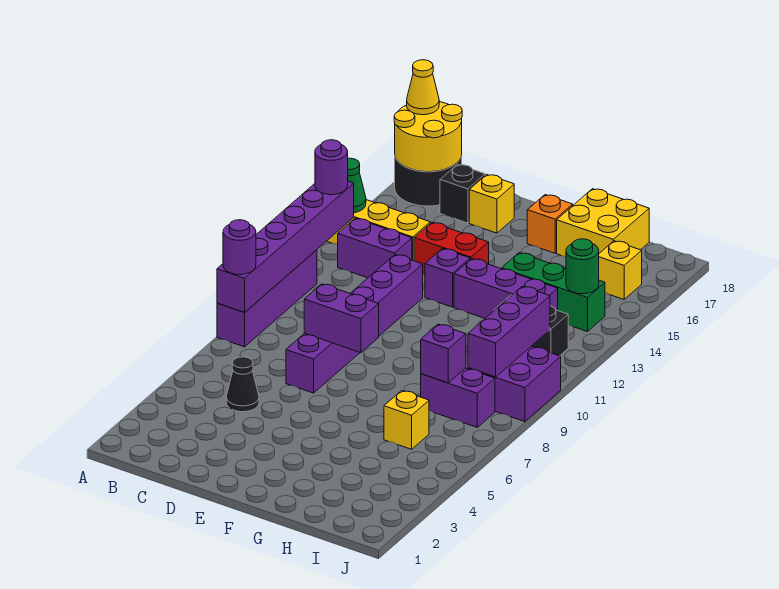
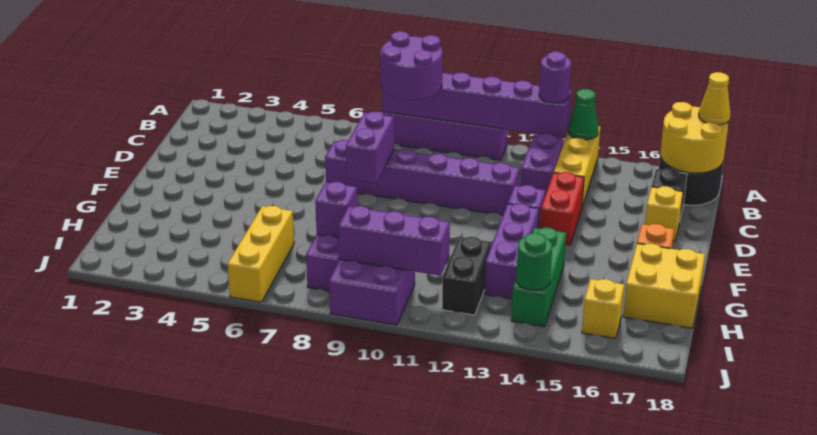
purple 1x1 round brick [223,220,256,275] -> purple 2x2 round brick [380,31,443,100]
black 1x1 cone [226,357,259,412] -> none
yellow 1x1 brick [384,391,429,449] -> yellow 1x3 brick [227,206,294,302]

